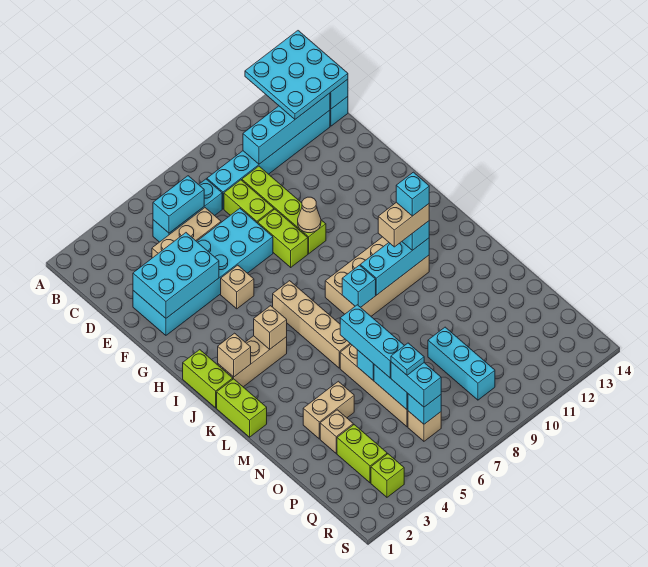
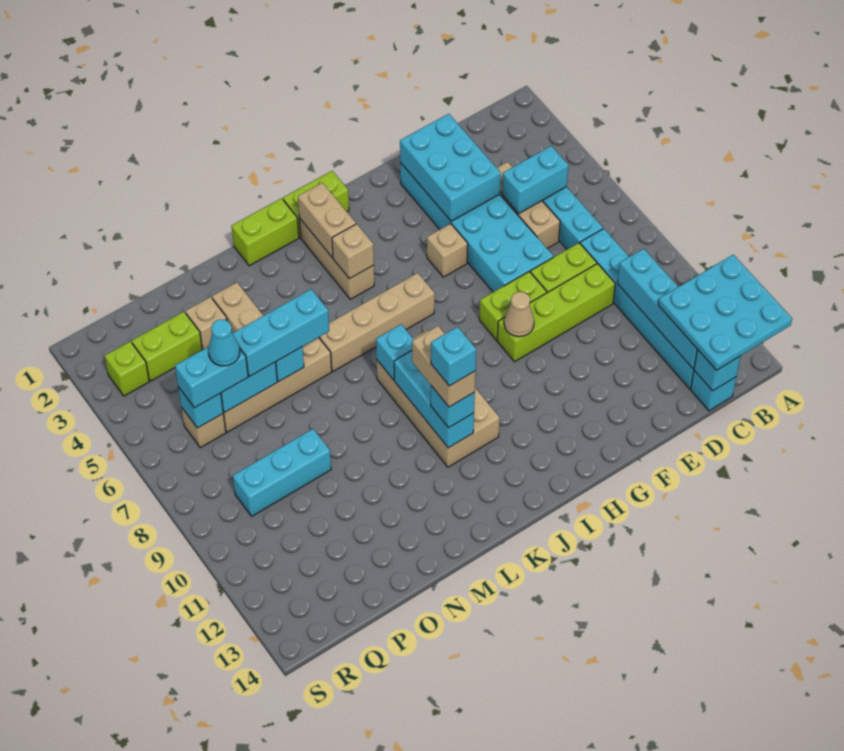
cyan 1x2 brick [153,176,204,233] -> cyan 1x2 brick turned to [502,146,568,214]
tan 1x1 brick [218,333,251,377] -> tan 1x2 brick [298,183,356,258]
cyan 1x1 plate [391,343,424,375] -> cyan 1x1 cone [208,319,240,366]

